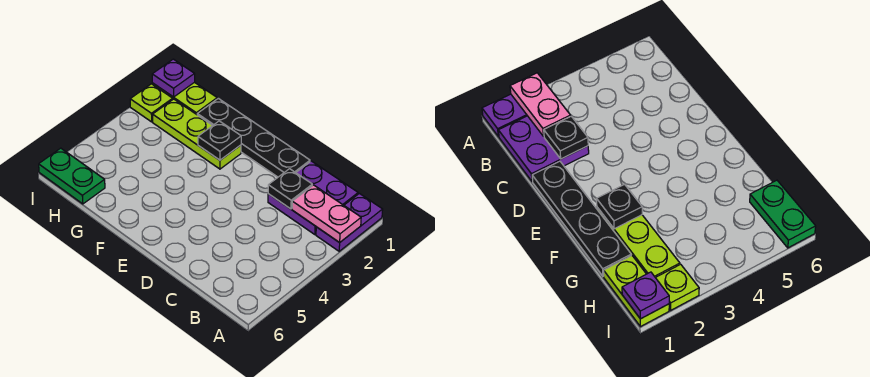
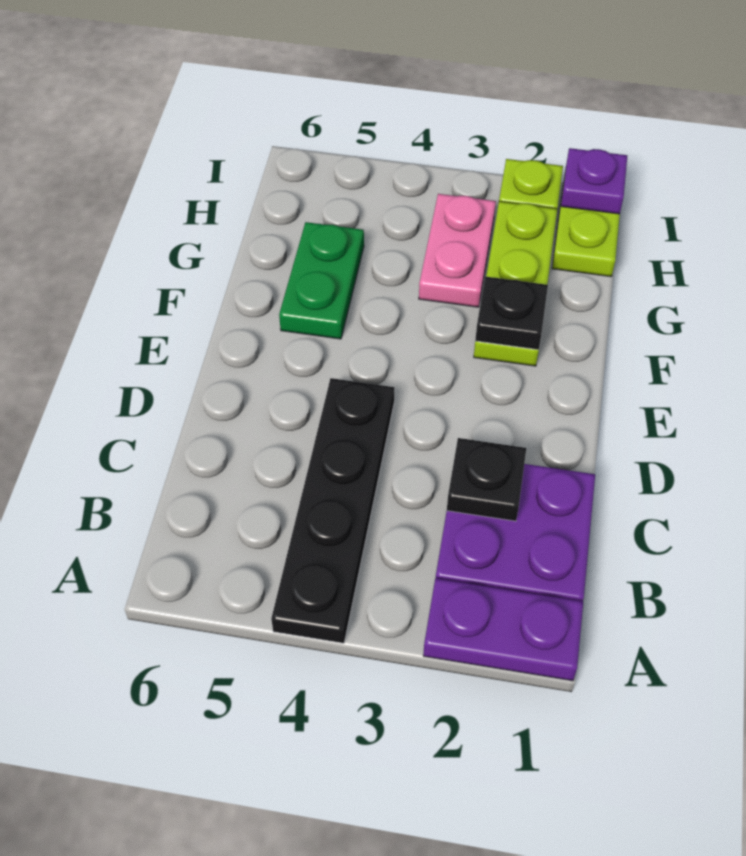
pink 1x2 plate [292,185,361,243] -> pink 1x2 plate moved to [419,194,496,307]
black 1x4 plate [197,98,310,177] -> black 1x4 plate moved to [271,378,394,643]
green 1x2 plate [39,148,105,204] -> green 1x2 plate moved to [279,222,364,339]

